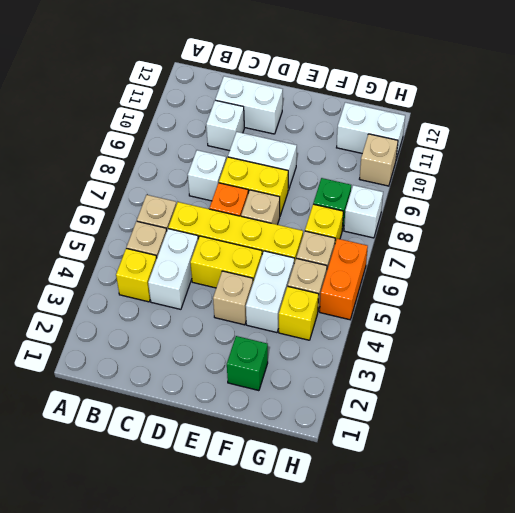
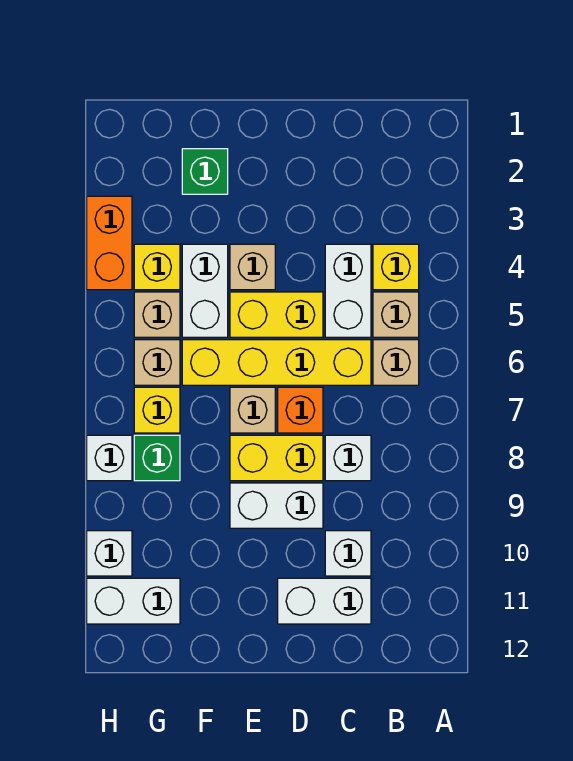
orange 1x2 brick [320,239,368,320] -> orange 1x2 brick moved to [87,196,132,290]
tan 1x1 brick [360,134,398,186] -> white 1x1 brick [87,531,132,576]

